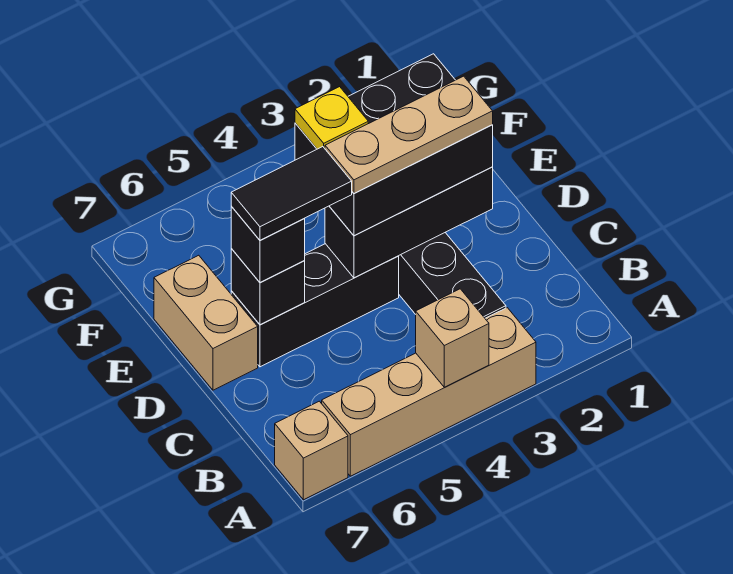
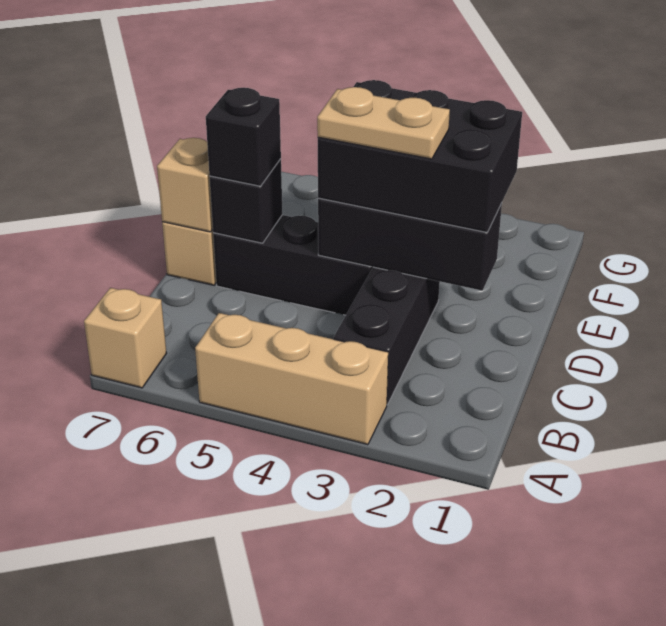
tan 1x4 brick [322,308,536,476] -> tan 1x3 brick [195,313,388,445]
tan 1x1 brick [416,289,489,387] -> tan 1x1 brick moved to [157,138,213,232]
tan 1x3 plate [325,76,493,194] -> tan 1x2 plate [317,87,450,159]
black 1x2 tile [231,147,352,240] -> none
yellow 1x1 plate [295,87,368,149] -> none

